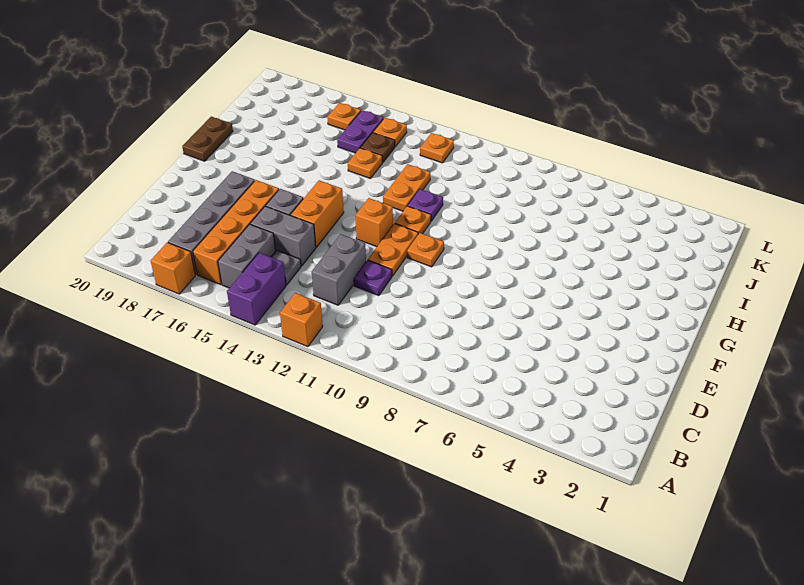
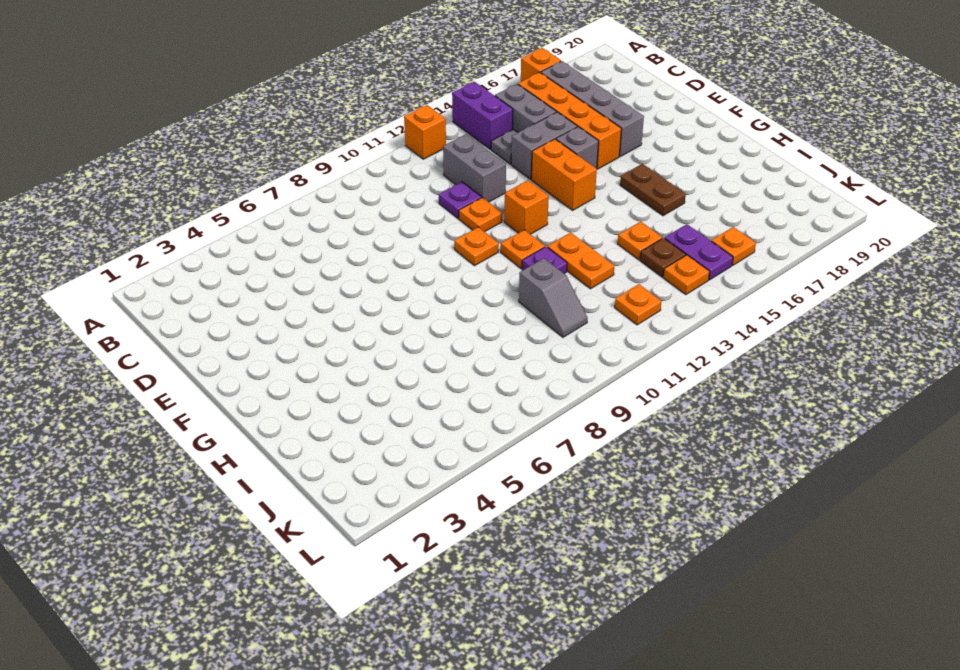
orange 1x2 plate [368,223,418,276] -> orange 1x1 plate [459,197,502,232]
brown 1x2 plate [182,117,233,161] -> brown 1x2 plate moved to [620,164,686,216]
none -> grey 1x2 slope [519,258,588,337]

